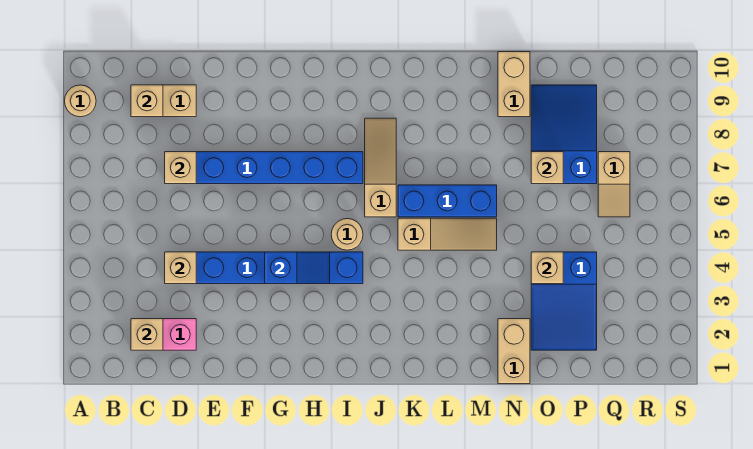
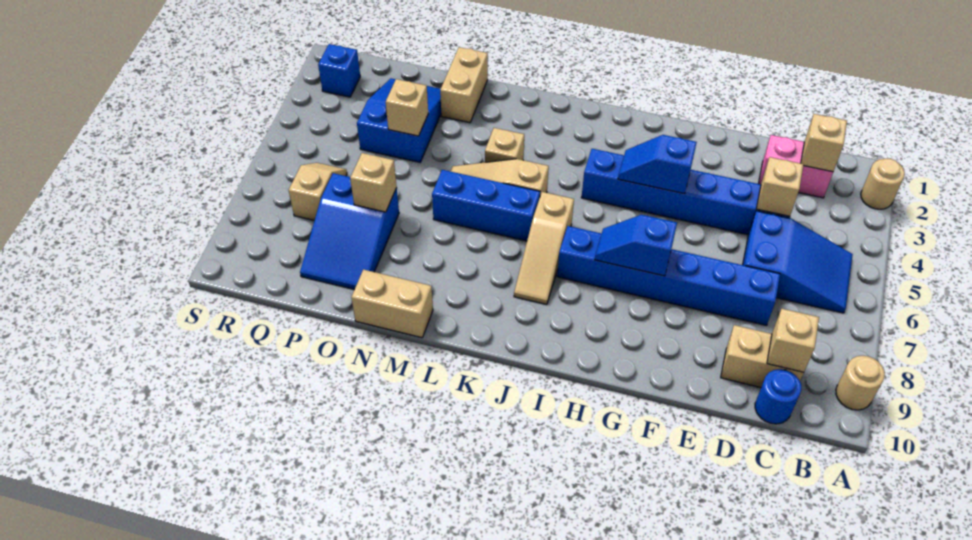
none -> blue 2x3 slope [743,211,853,313]
none -> blue 1x1 round brick [755,369,801,424]
tan 1x1 brick [165,152,196,184] -> tan 1x1 brick moved to [485,128,524,162]
none -> blue 1x2 slope [595,215,677,276]
tan 1x1 round brick [331,219,363,250] -> tan 1x1 round brick moved to [861,159,905,209]
tan 1x2 brick [498,52,530,117] -> tan 1x2 brick turned to [351,270,433,338]
none -> blue 1x1 brick [318,44,360,97]

